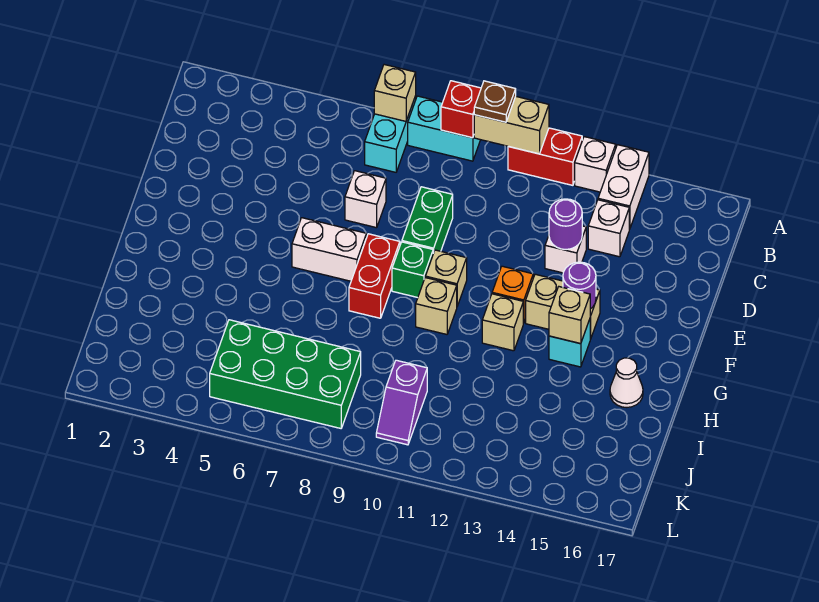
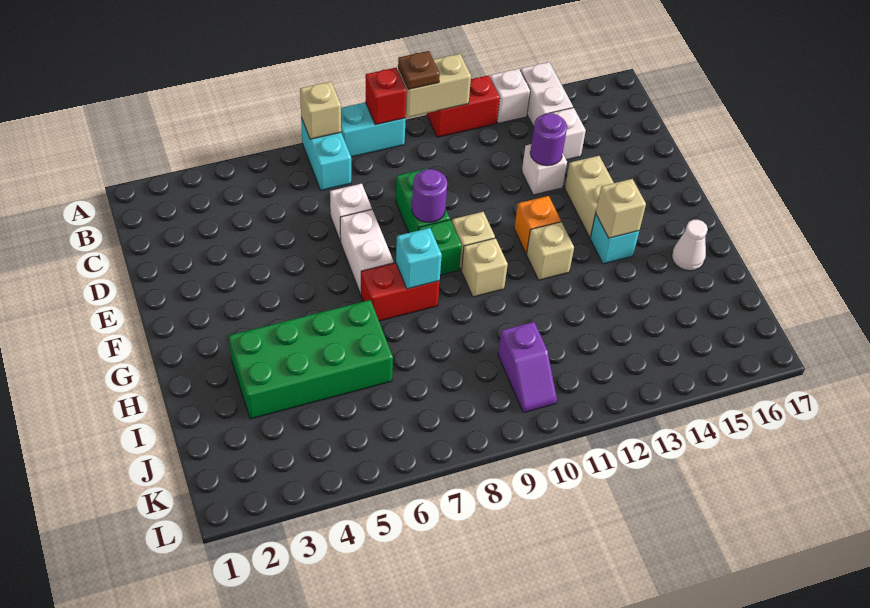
white 1x2 brick [292,218,366,281] -> white 1x2 brick turned to [340,210,394,294]
red 1x2 brick [349,234,400,318] -> red 1x2 brick turned to [361,263,440,321]
tan 1x2 brick [526,274,600,339] -> tan 1x2 brick turned to [565,156,614,238]
purple 1x1 round brick [563,262,596,309] -> purple 1x1 round brick moved to [412,169,447,222]
none -> cyan 1x1 brick [396,228,442,289]
green 2x4 brick [210,320,361,428] -> green 2x4 brick moved to [229,300,393,419]

